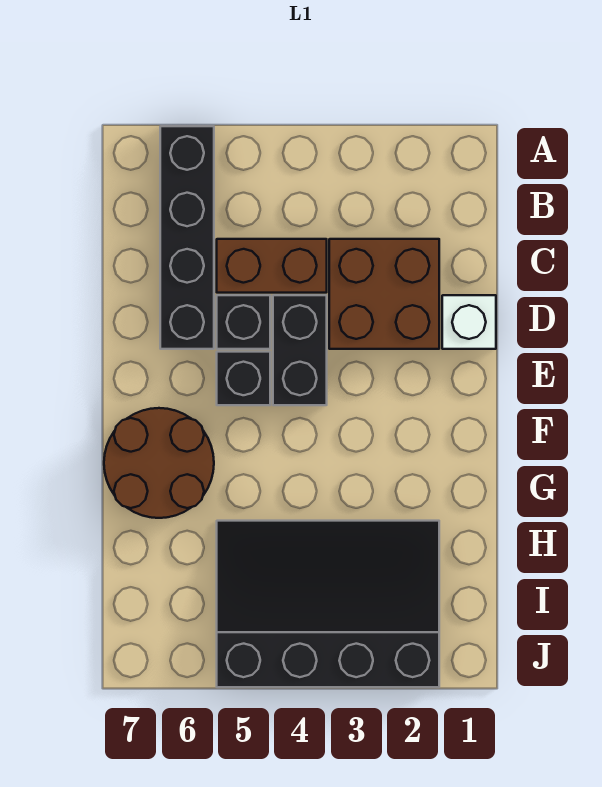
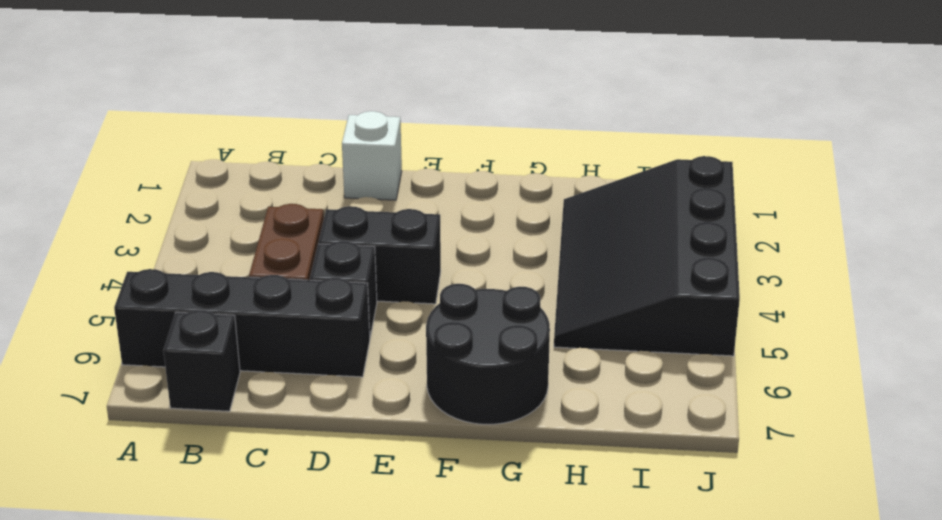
brown 2x2 brick [329,239,439,349] -> none
black 1x1 brick [217,352,270,405] -> black 1x1 brick moved to [163,310,240,411]
brown 2x2 round brick [104,408,214,518] -> black 2x2 round brick [426,284,550,424]

